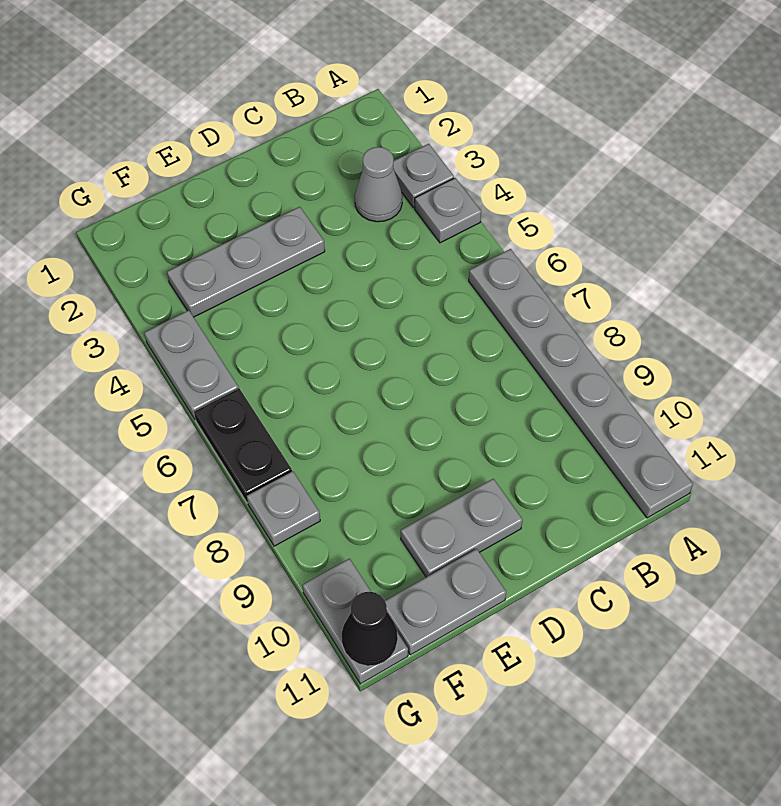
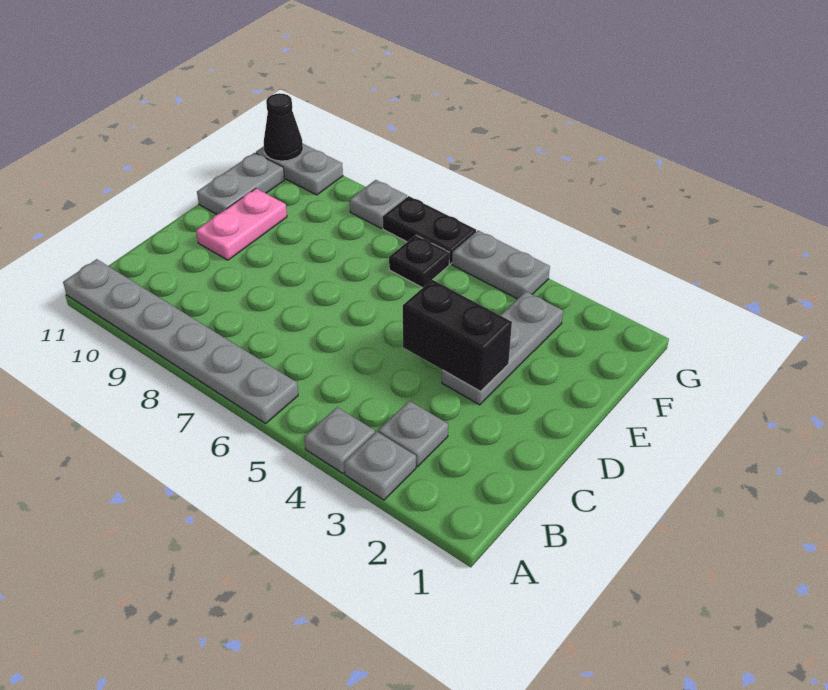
grey 1x1 cone [355,147,402,222] -> grey 1x1 plate [378,401,448,467]
none -> black 1x2 brick [403,280,512,391]
grey 1x2 plate [401,479,523,577] -> pink 1x2 plate [196,189,287,260]
none -> black 1x1 plate [389,235,449,288]

